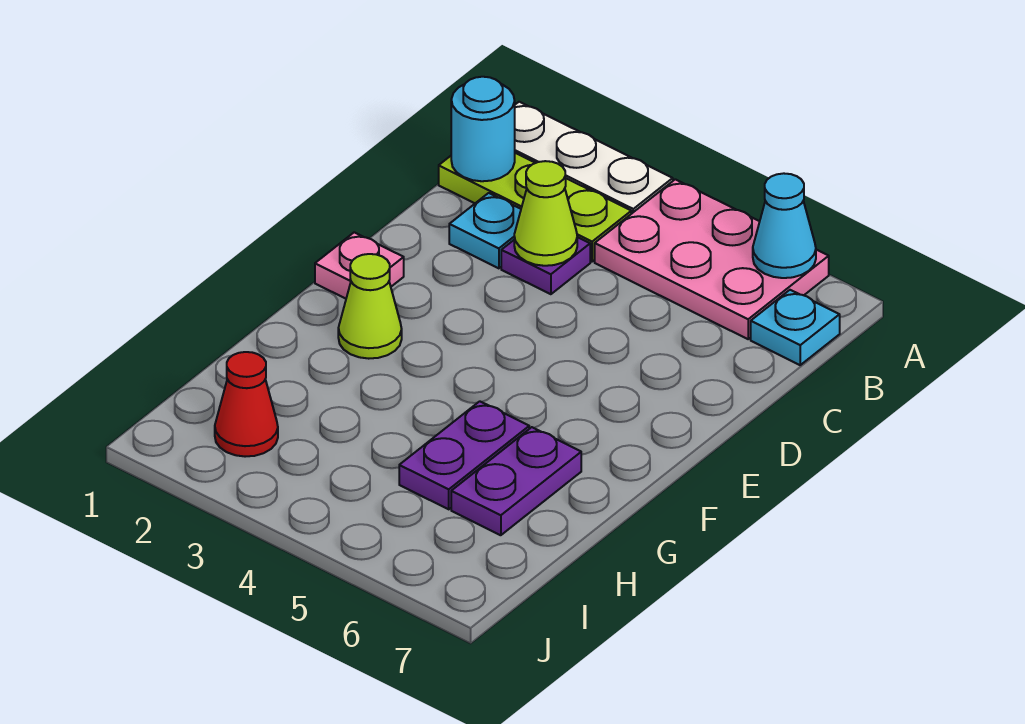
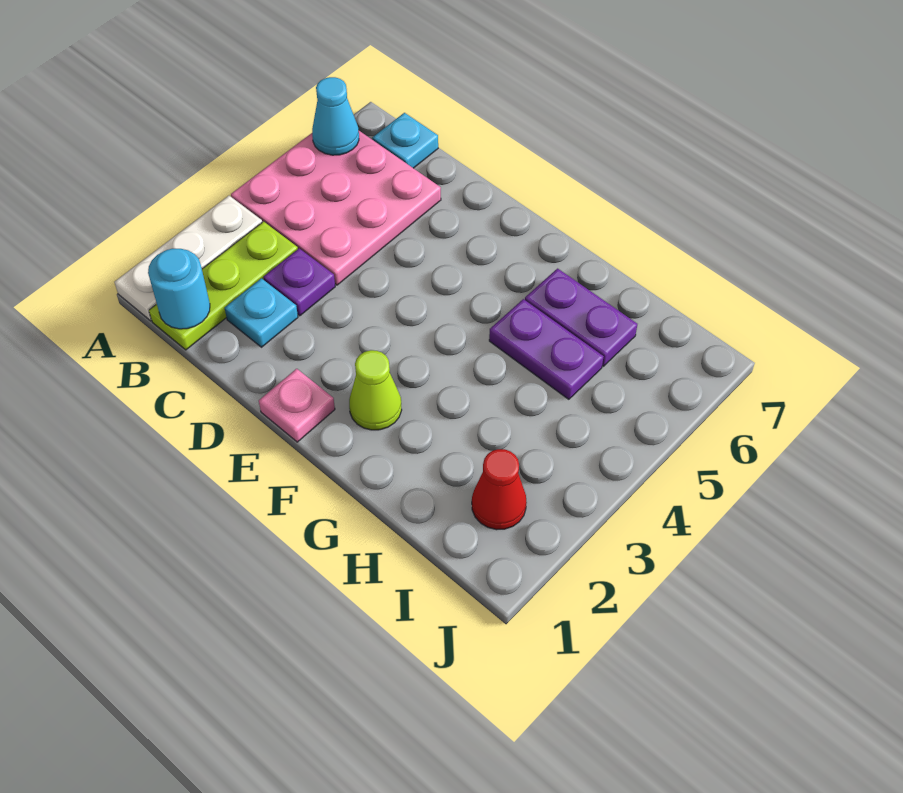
pink 2x3 plate [595,179,829,339] -> pink 3x3 plate [231,131,441,285]
lime 1x1 cone [514,161,577,266] -> none

